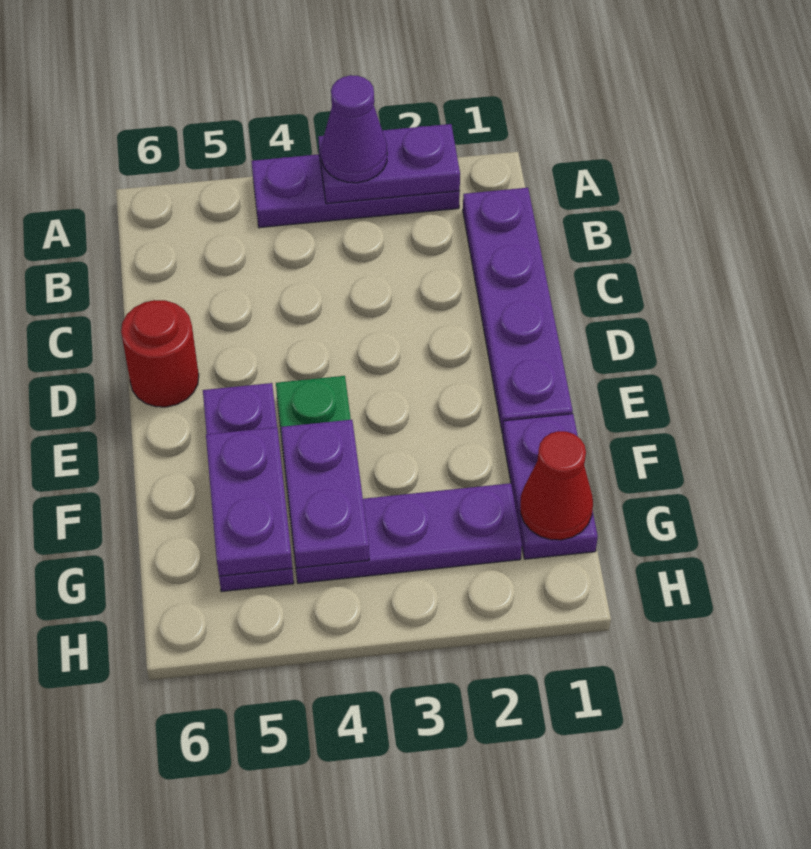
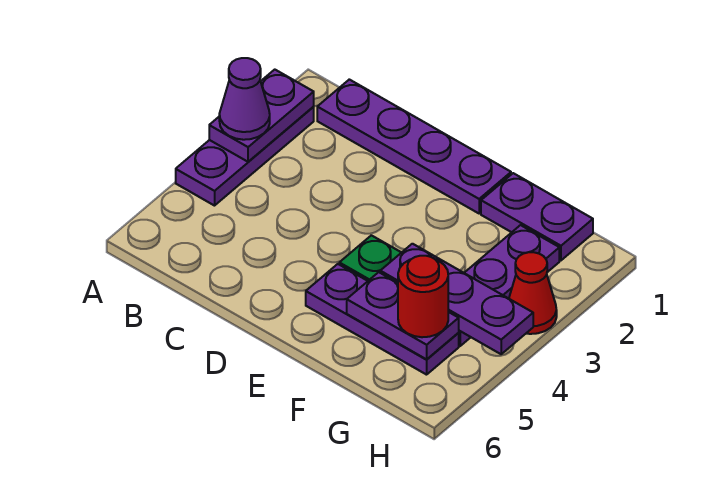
red 1x1 round brick [121,300,199,407] -> red 1x1 round brick moved to [398,256,448,337]
purple 1x2 plate [281,420,369,568] -> purple 1x3 plate [380,244,533,354]
red 1x1 cone [520,431,593,540] -> red 1x1 cone moved to [509,252,557,334]

